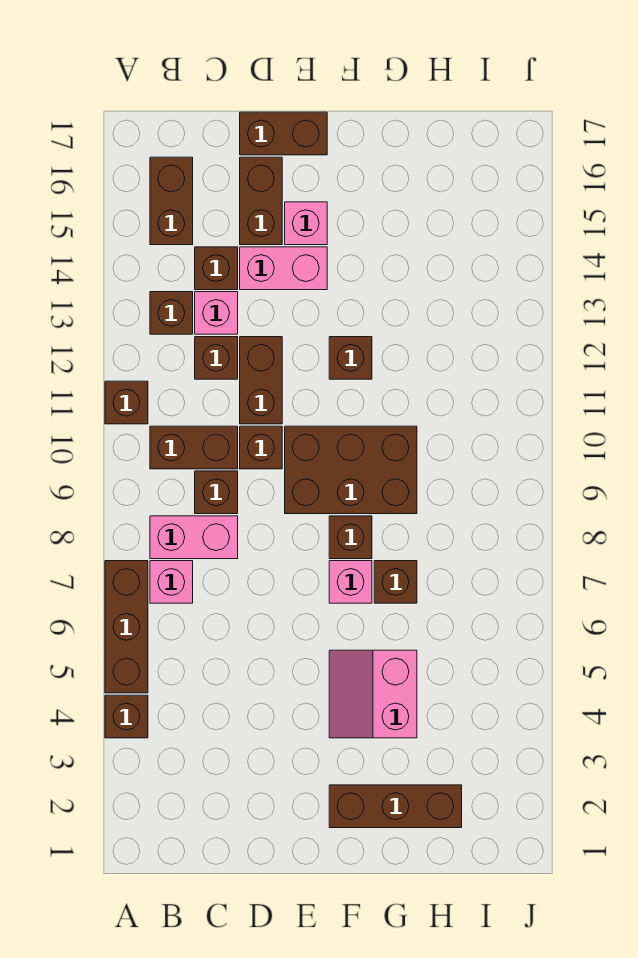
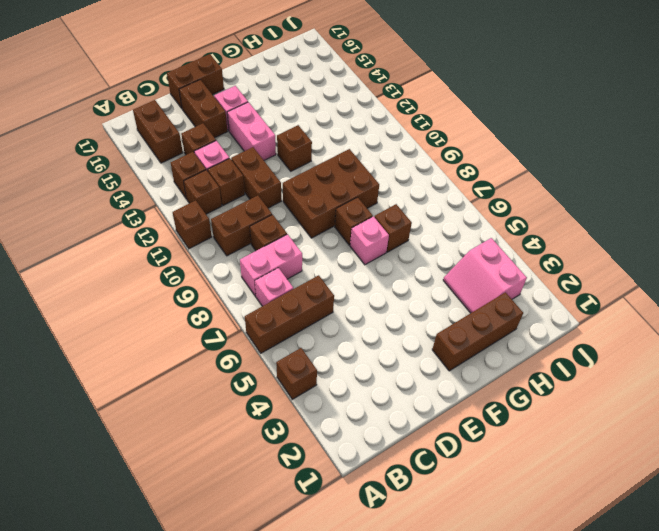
brown 1x3 brick [105,561,148,693] -> brown 1x3 brick turned to [245,275,334,353]
brown 1x1 brick [240,426,282,469] -> brown 1x1 brick moved to [184,170,222,214]
pink 1x2 brick [240,247,327,290] -> pink 1x2 brick turned to [227,102,276,160]
pink 2x2 slope [329,650,417,738] -> pink 2x2 slope moved to [443,238,527,313]

